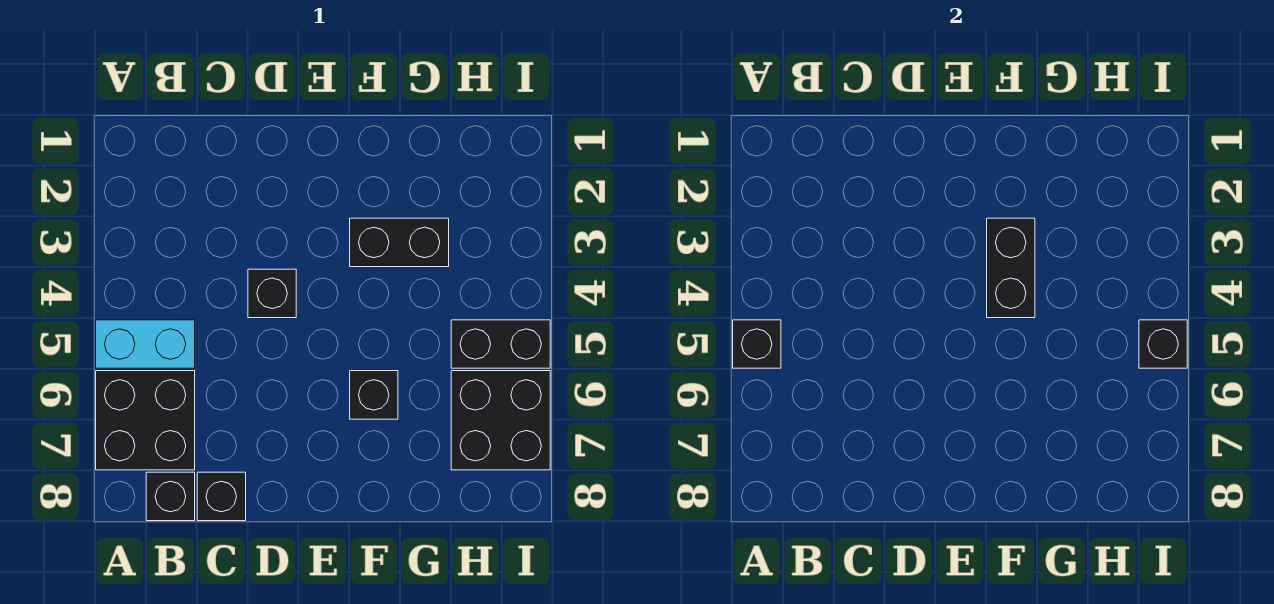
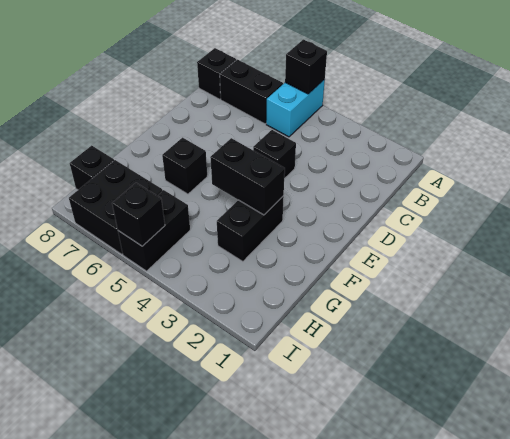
black 2x2 brick [96,371,195,470] -> black 1x2 brick [220,60,283,124]
black 1x1 brick [197,472,246,521] -> black 1x1 brick moved to [70,146,114,190]

